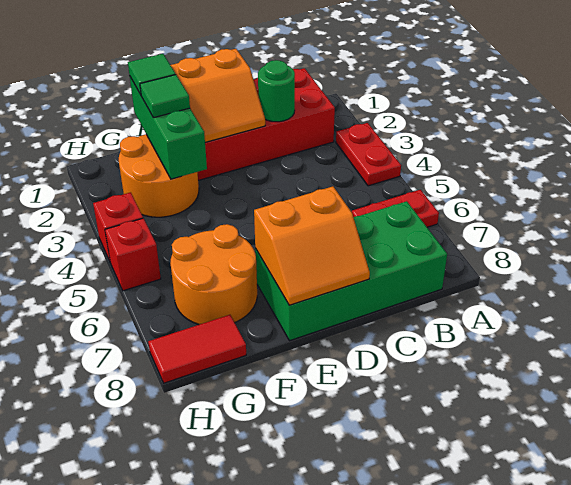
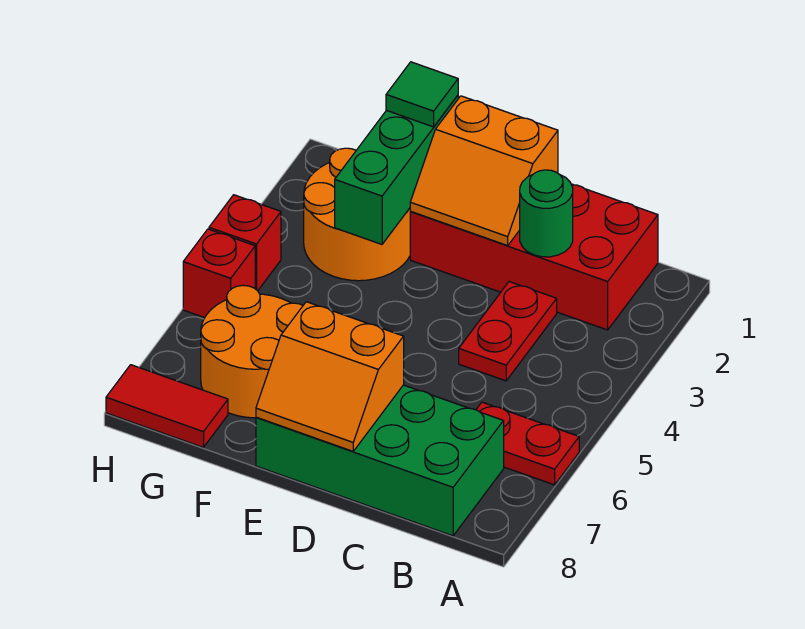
red 1x2 plate [336,123,401,186] -> red 1x2 plate moved to [459,282,557,381]
green 1x1 tile [140,75,190,118] -> none

